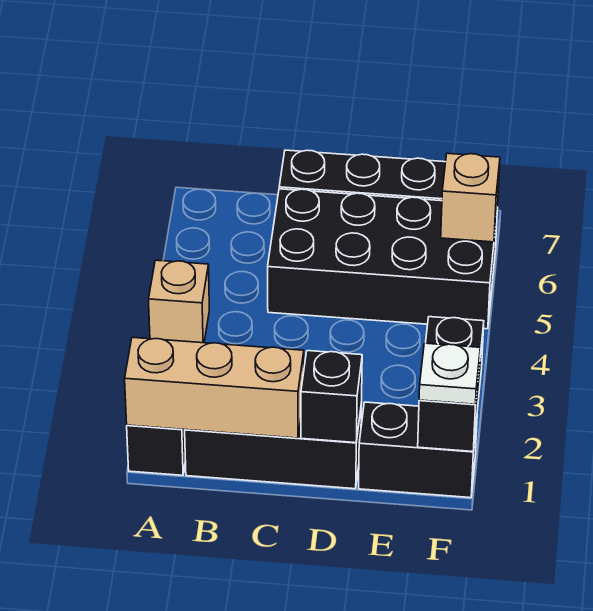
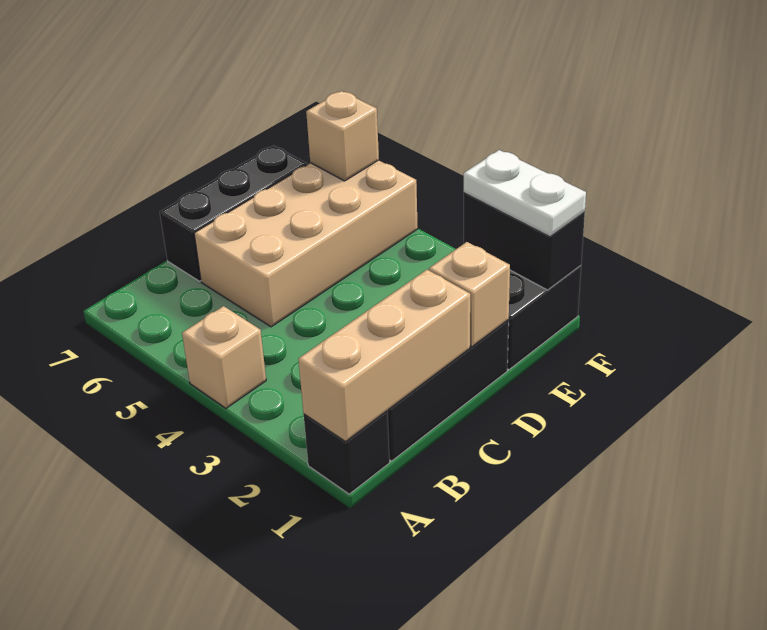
black 2x4 brick [268,189,498,329] -> tan 2x4 brick [194,160,418,327]
black 1x1 brick [301,351,362,443] -> tan 1x1 brick [429,242,510,347]
white 1x1 plate [419,343,480,404] -> white 1x2 plate [464,150,586,235]

